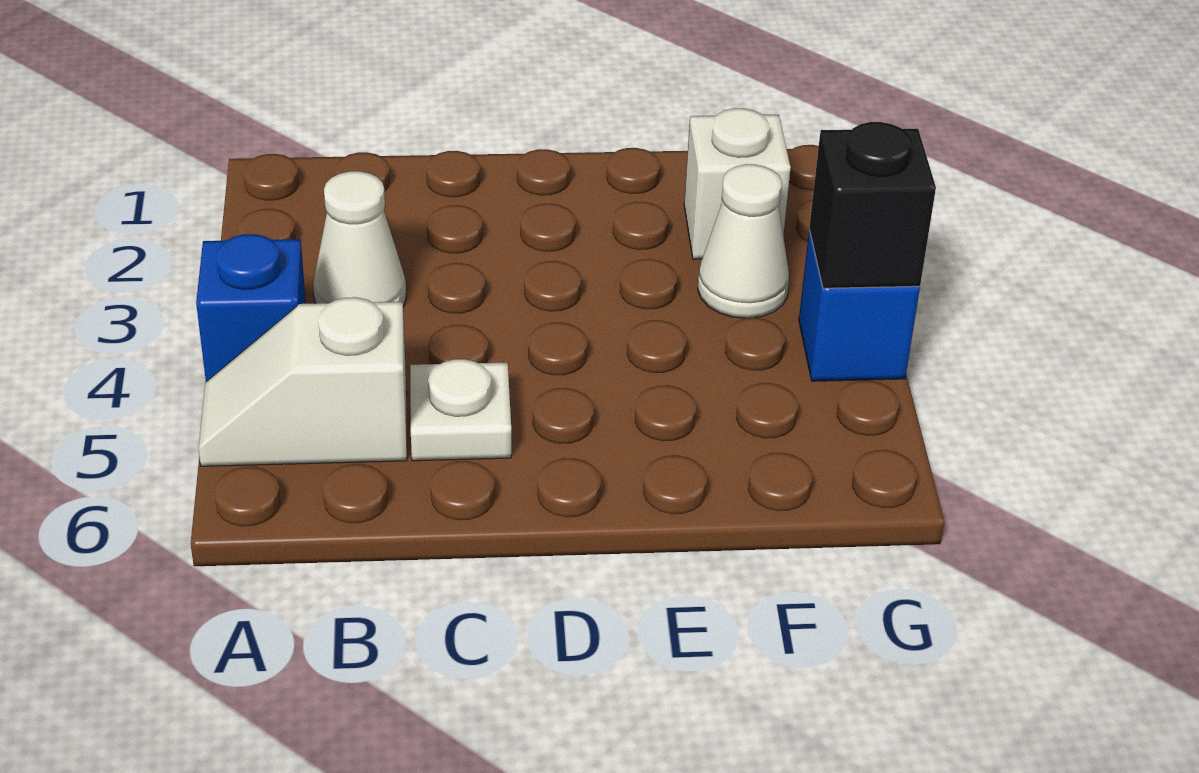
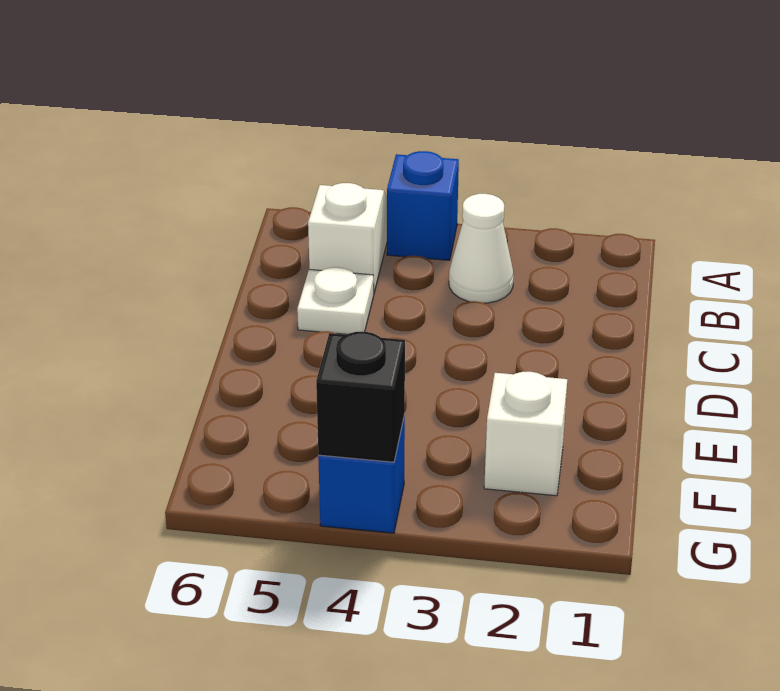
white 1x1 cone [698,164,789,318] -> none

